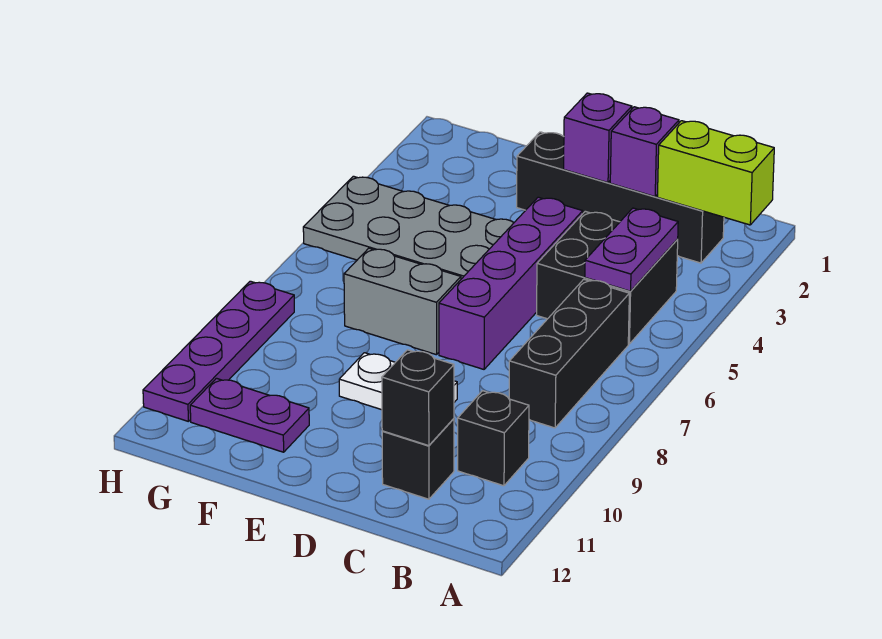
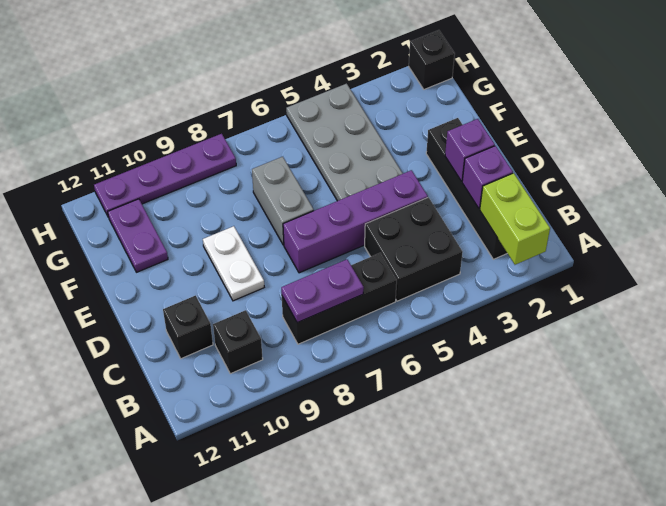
purple 1x2 plate [585,208,678,291] -> purple 1x2 plate moved to [281,259,364,323]
black 1x1 brick [382,350,454,446] -> black 1x1 brick moved to [409,30,455,89]

